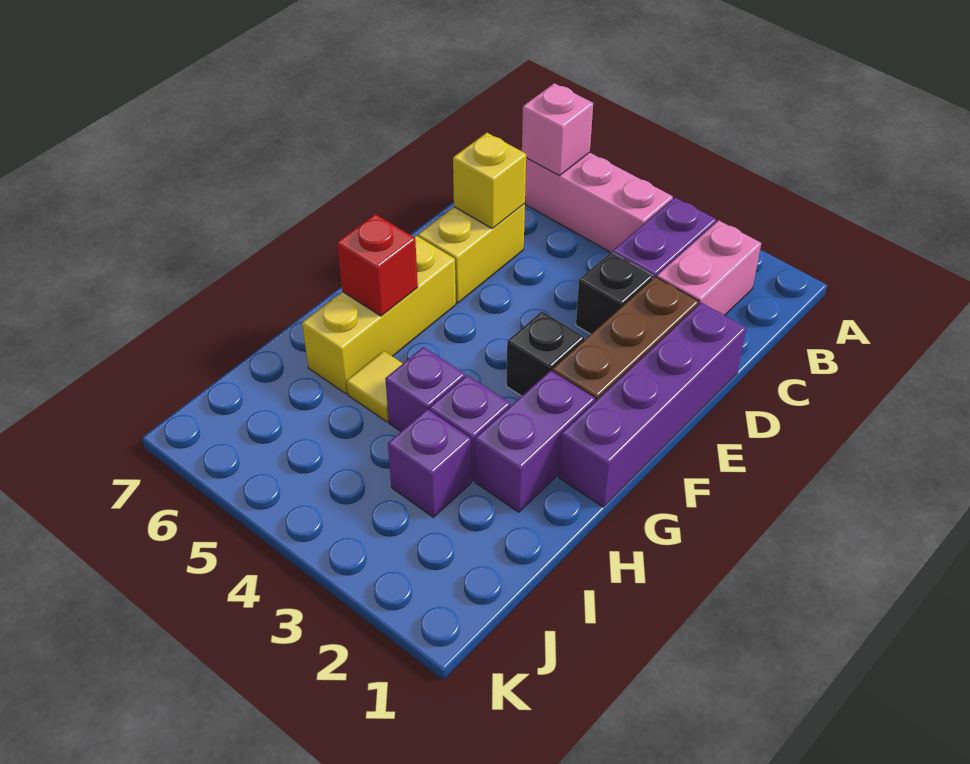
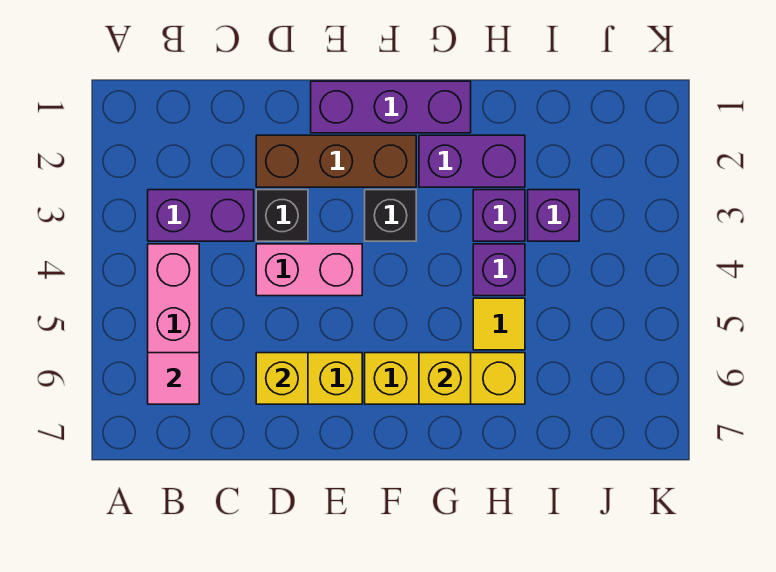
pink 1x2 brick [657,220,761,315] -> pink 1x2 brick moved to [256,244,362,296]
pink 1x1 brick [522,83,593,176] -> pink 1x1 tile [148,353,199,404]
purple 1x4 brick [559,303,746,507] -> purple 1x3 brick [311,81,471,133]
red 1x1 brick [337,214,418,316] -> yellow 1x1 brick [419,353,471,404]

